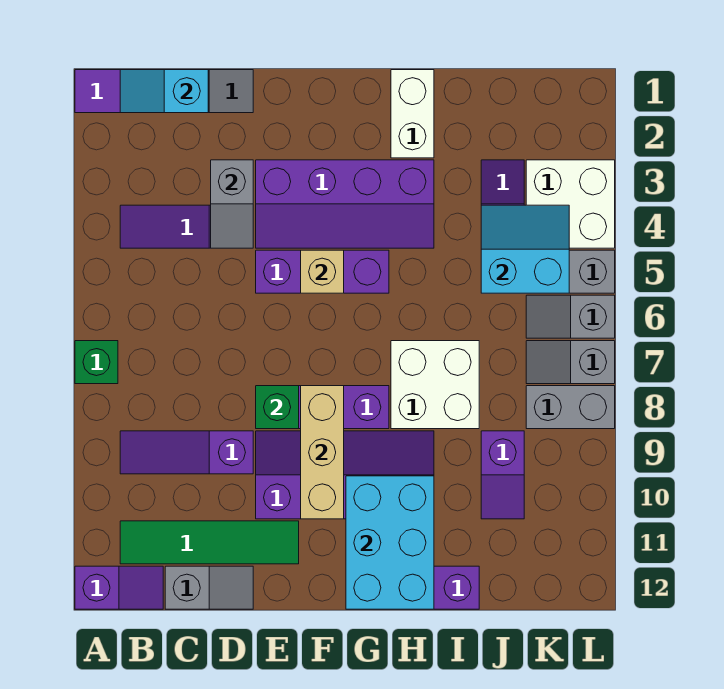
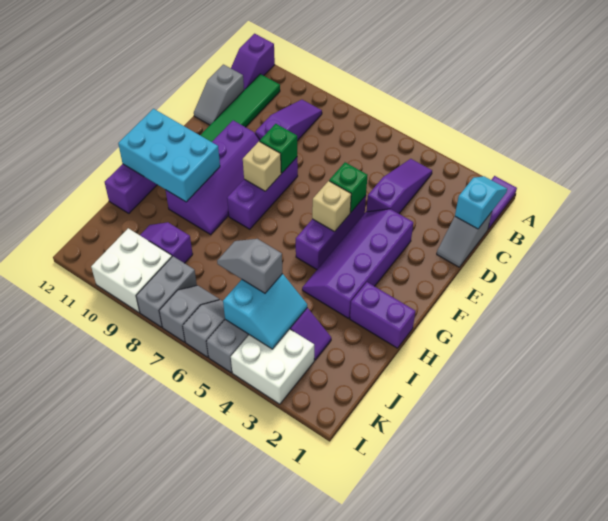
green 1x1 brick [75,341,118,384] -> green 1x1 brick moved to [329,162,367,213]
grey 1x2 slope [211,160,253,248] -> grey 1x2 slope moved to [217,239,282,293]
tan 1x3 brick [301,386,344,519] -> tan 1x1 brick [243,141,281,191]
white 1x2 brick [391,70,434,158] -> purple 1x2 brick [350,282,415,348]
white 2x2 brick [391,341,479,429] -> white 2x2 brick moved to [91,228,172,312]

